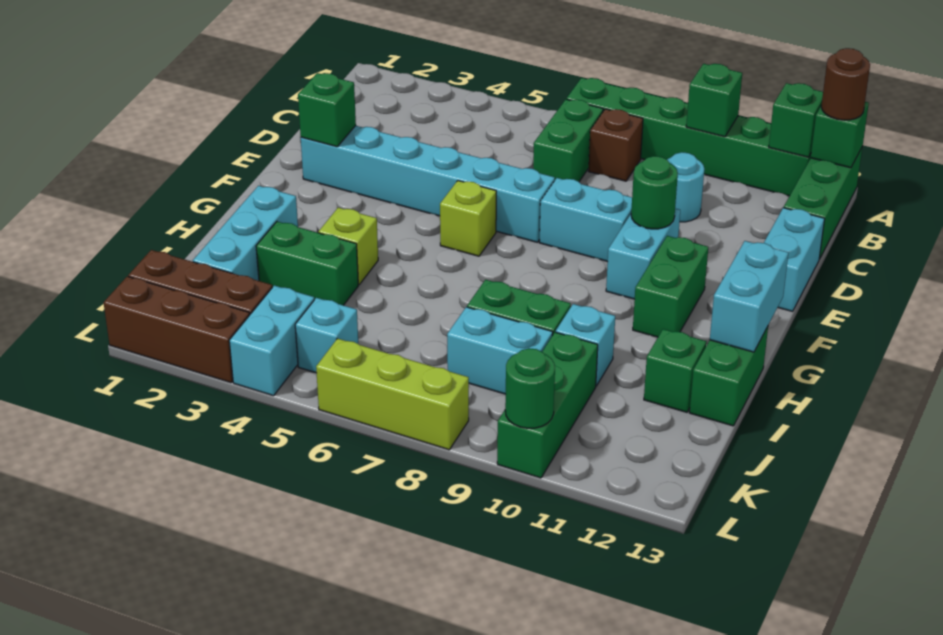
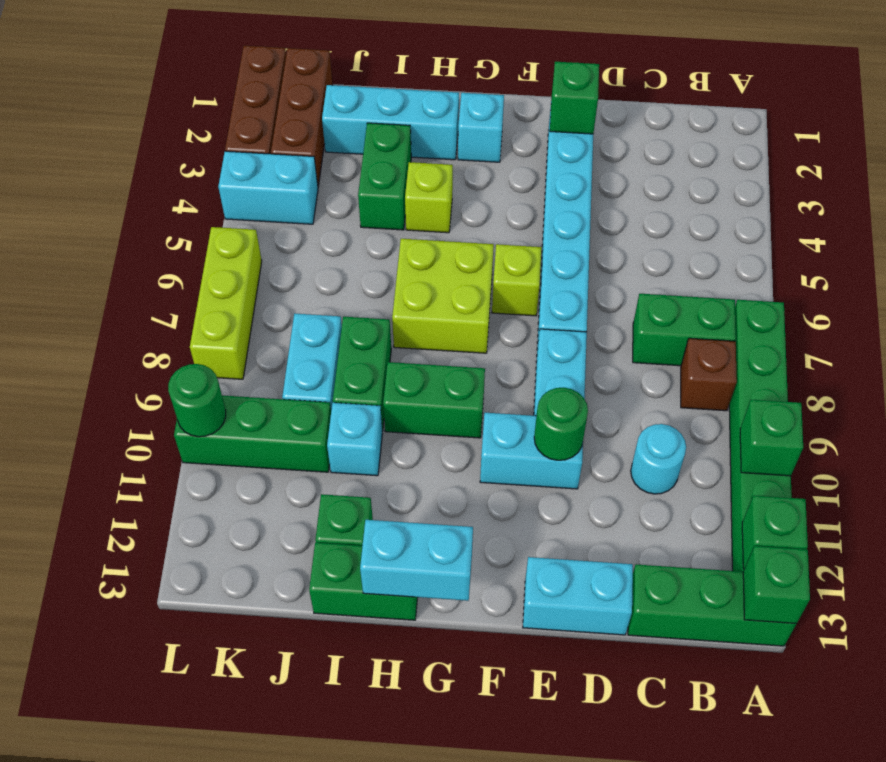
brown 1x1 round brick [821,48,870,120] -> none
green 1x2 brick [633,236,708,337] -> green 1x2 brick moved to [383,362,485,438]
none -> lime 2x2 brick [392,239,494,353]
cyan 1x1 brick [295,298,358,373] -> cyan 1x1 brick moved to [458,93,504,162]

